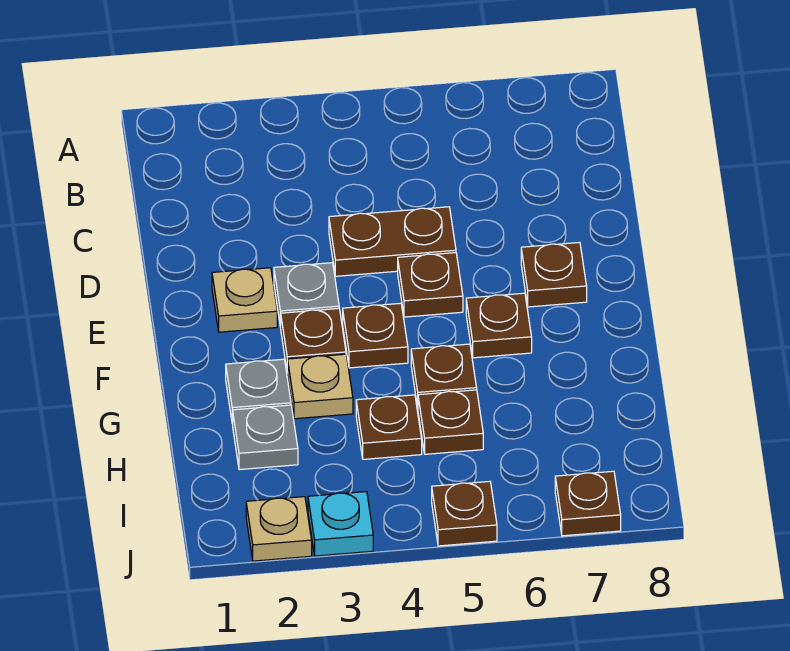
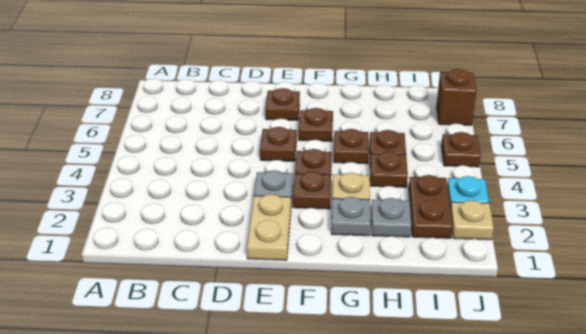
brown 1x2 plate [329,207,456,276] -> brown 1x2 plate moved to [409,175,452,238]
tan 1x1 plate [212,268,277,332] -> tan 1x2 plate [247,194,291,260]
brown 1x1 plate [555,471,621,536] -> brown 1x1 brick [436,69,477,125]

